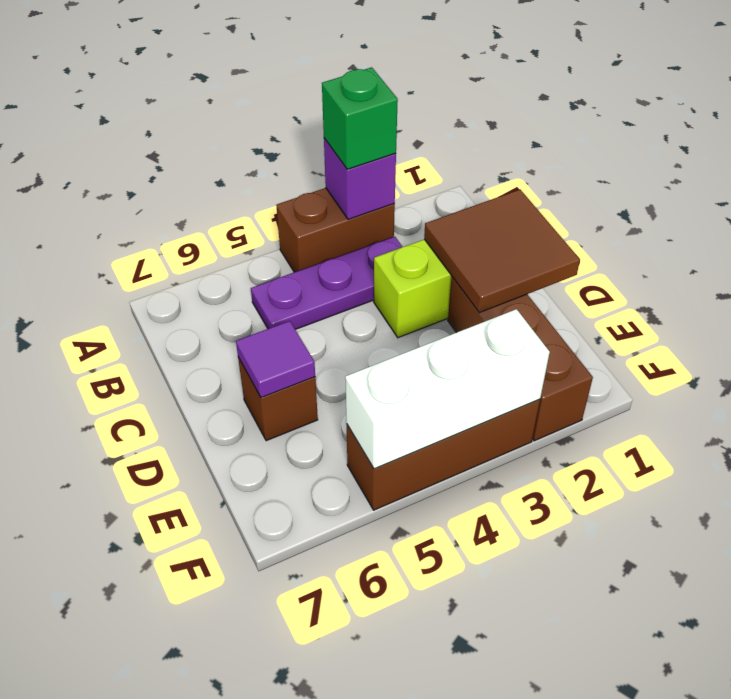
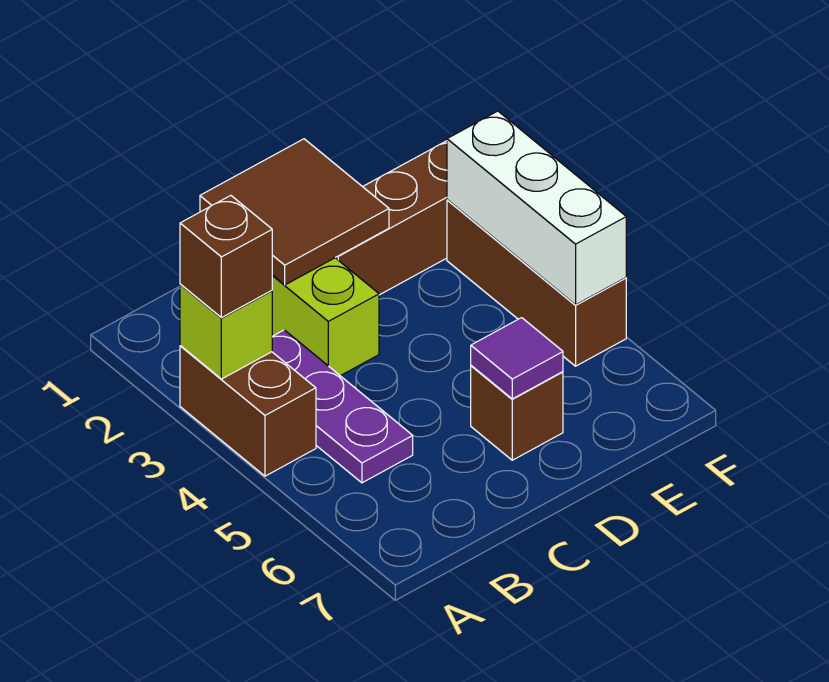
purple 1x1 brick [324,138,396,219] -> lime 1x1 brick [180,284,272,379]
green 1x1 brick [322,67,398,169] -> brown 1x1 brick [180,195,272,318]

